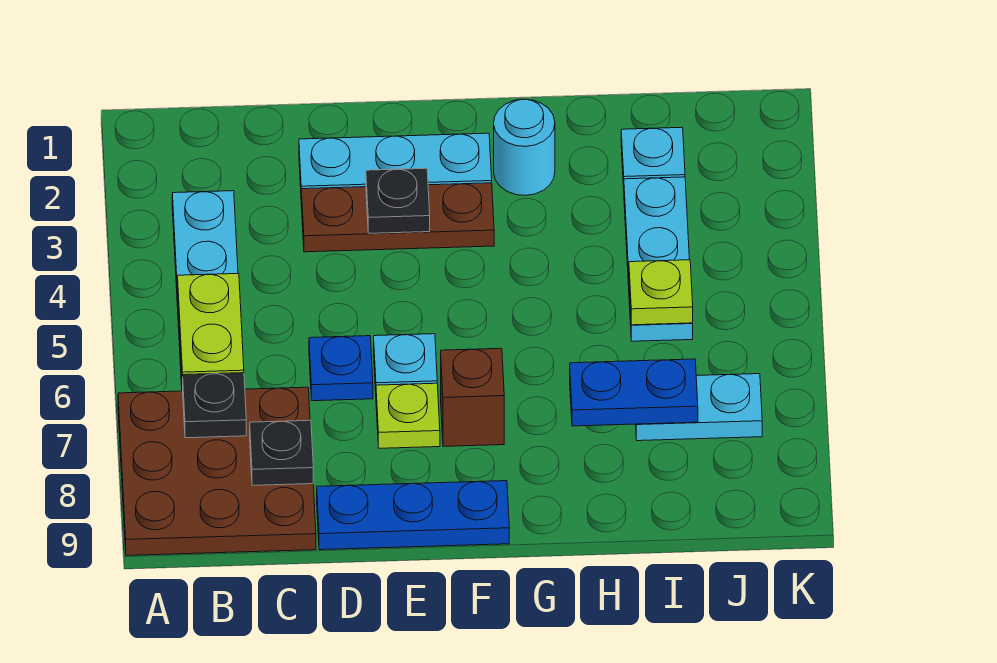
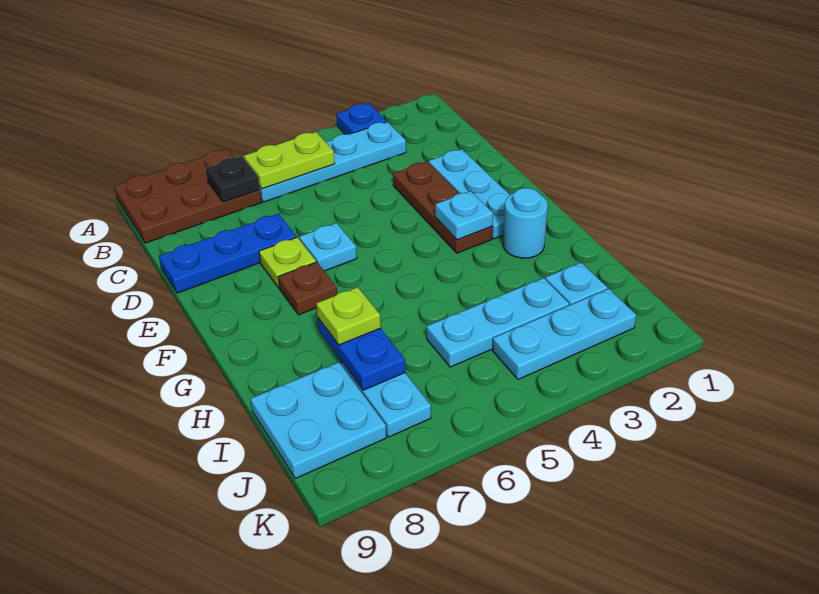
brown 3x3 plate [118,387,316,555] -> brown 2x3 plate [114,149,262,243]
black 1x1 plate [250,420,313,485] -> none
blue 1x1 plate [309,336,373,401] -> blue 1x1 plate moved to [336,103,386,135]
blue 1x3 plate [317,481,509,550] -> blue 1x3 plate turned to [159,214,297,293]
black 1x1 plate [366,168,430,233] -> none
none -> cyan 1x1 plate [435,191,493,240]
brown 1x1 brick [441,348,504,446] -> brown 1x1 plate [278,262,337,315]
lime 1x1 plate [629,260,693,325] -> lime 1x1 plate moved to [316,287,381,345]
none -> cyan 2x2 plate [250,362,386,478]
none -> cyan 1x3 plate [492,289,636,379]

